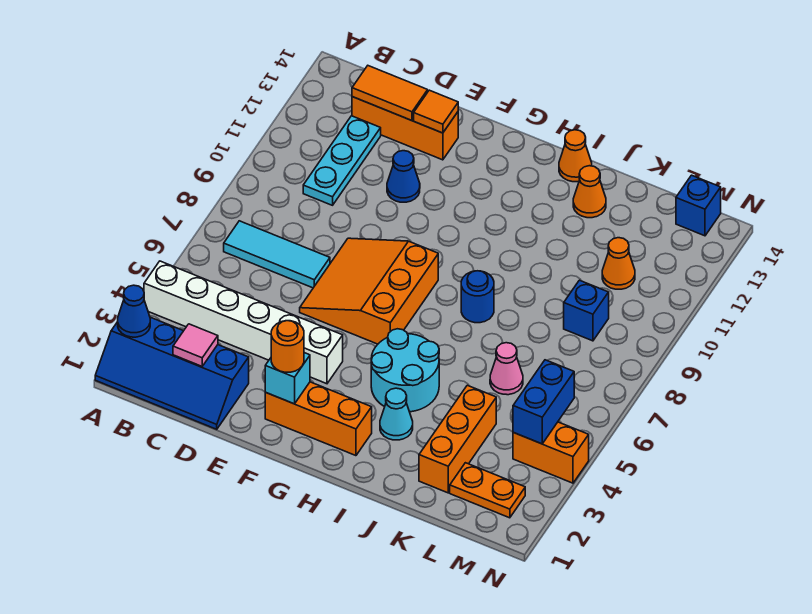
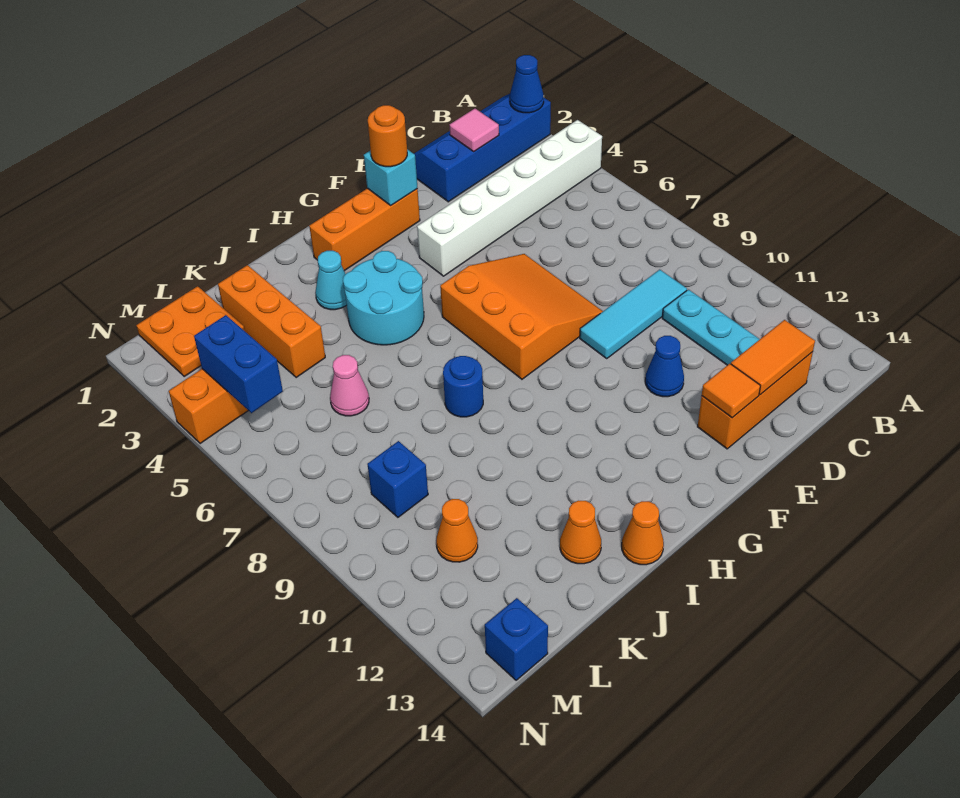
cyan 1x3 tile [224,221,330,288] -> cyan 1x3 tile moved to [580,270,687,358]
orange 1x2 plate [450,463,525,518] -> orange 2x2 plate [136,286,245,376]

